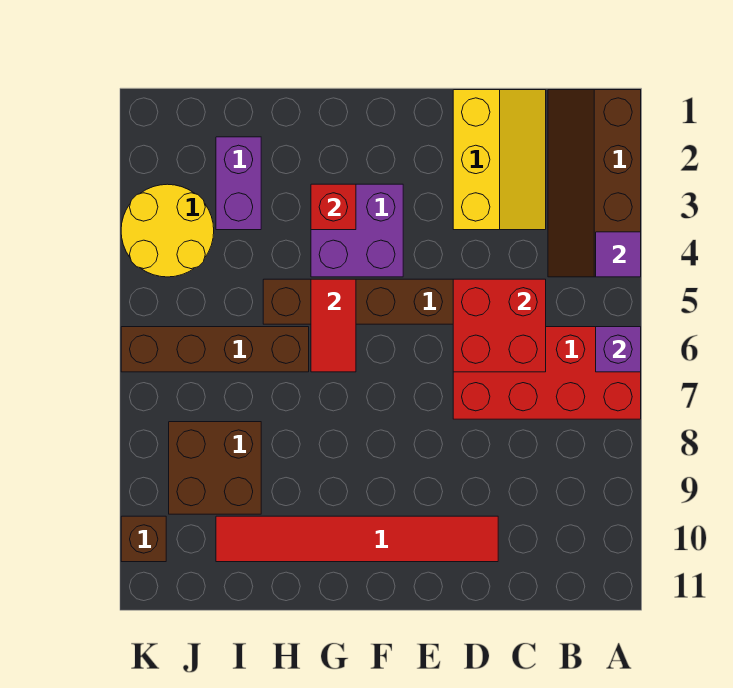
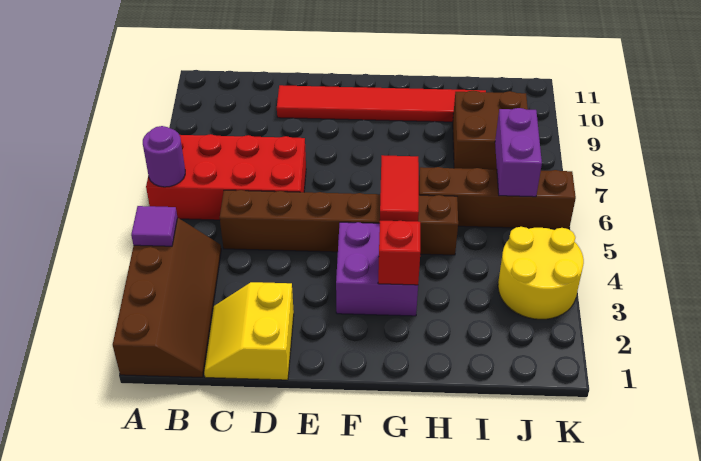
purple 1x1 brick [596,327,641,372] -> purple 1x1 round brick [143,126,185,187]
yellow 2x3 slope [453,90,546,230] -> yellow 2x2 slope [204,282,294,380]
red 2x2 brick [453,279,546,372] -> none
purple 1x2 brick [216,137,261,230] -> purple 1x2 brick moved to [495,108,542,197]
brown 1x1 brick [121,516,166,562] -> none

